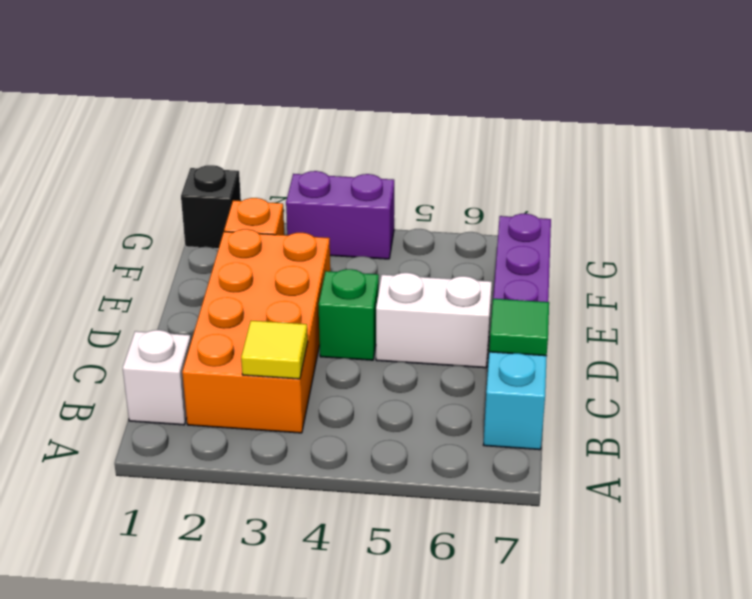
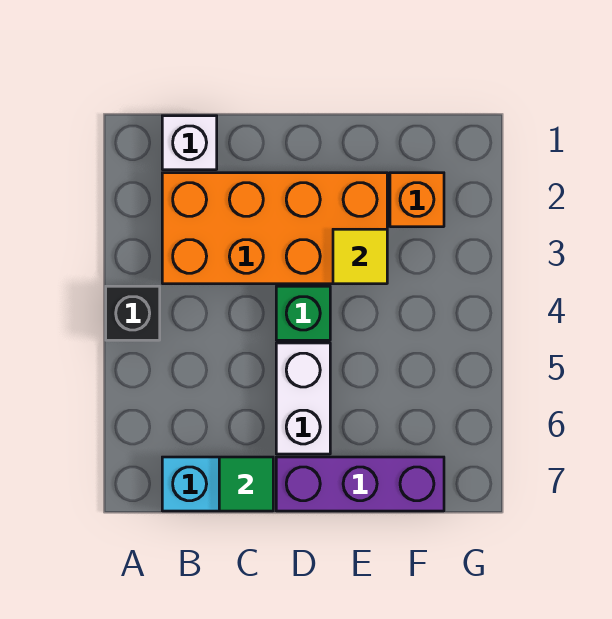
yellow 1x1 tile [241,321,308,379] -> yellow 1x1 tile moved to [333,229,387,284]
black 1x1 brick [181,165,241,249] -> black 1x1 brick moved to [106,286,160,340]
purple 1x2 brick [286,171,394,259] -> none

